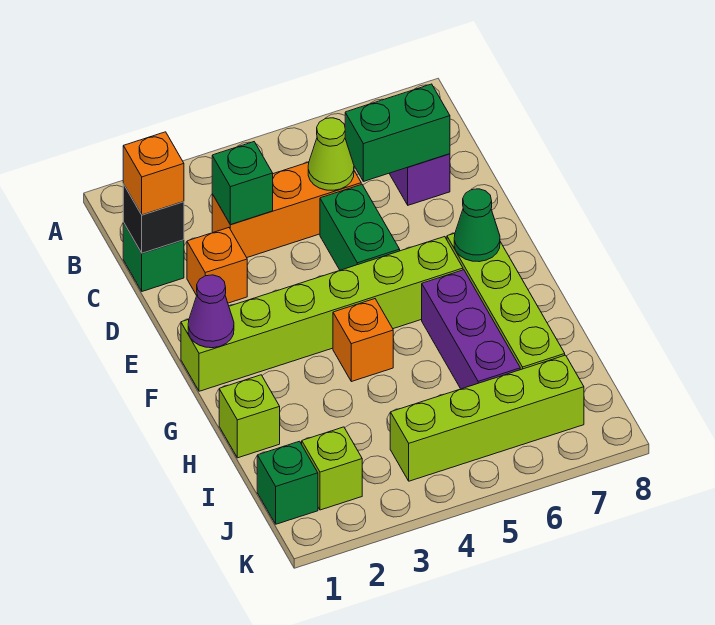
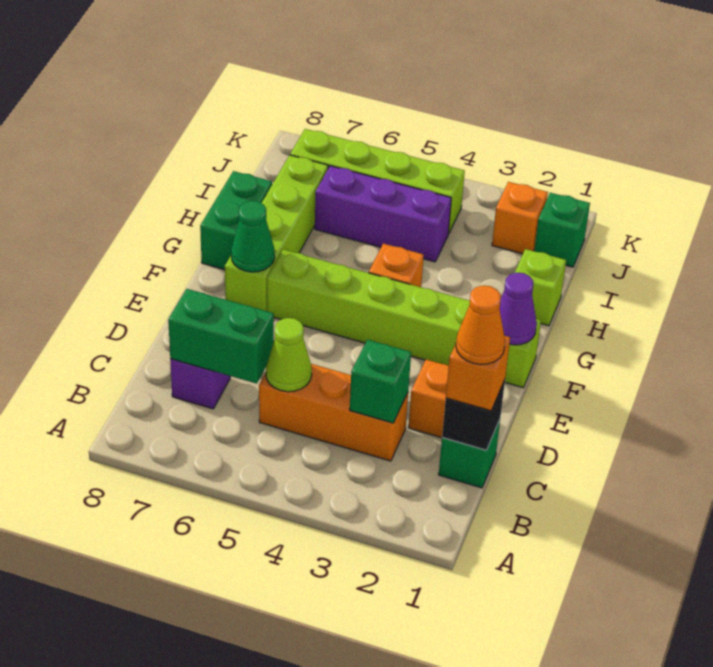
none -> orange 1x1 cone [456,286,505,365]
green 1x2 brick [320,184,400,270] -> green 1x2 brick moved to [200,171,272,270]
purple 1x3 brick [422,270,520,389] -> purple 1x3 brick turned to [315,166,451,262]
lime 1x1 brick [302,427,362,510] -> orange 1x1 brick [492,182,548,254]

